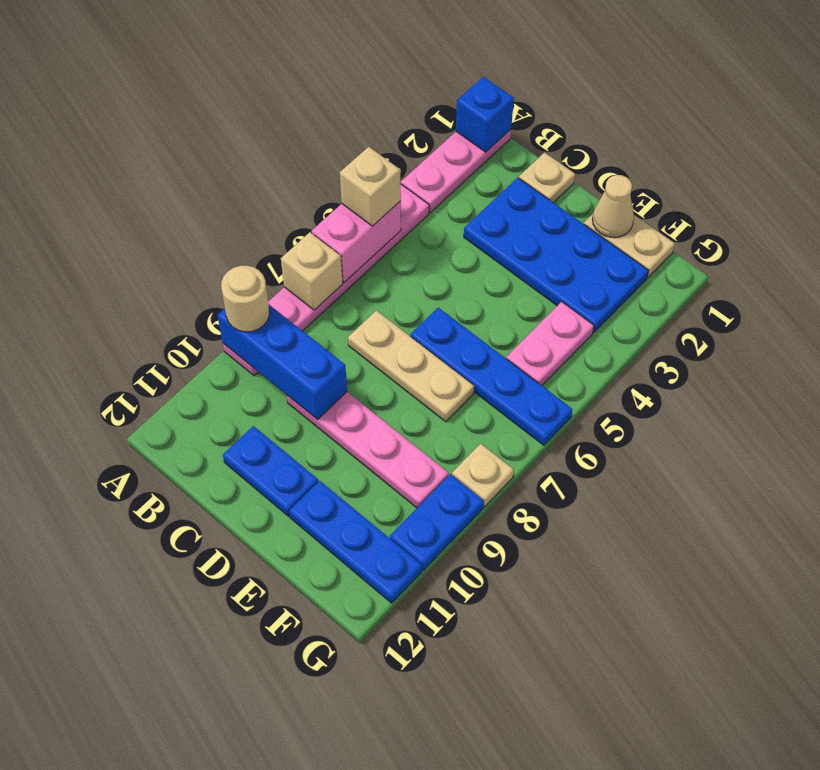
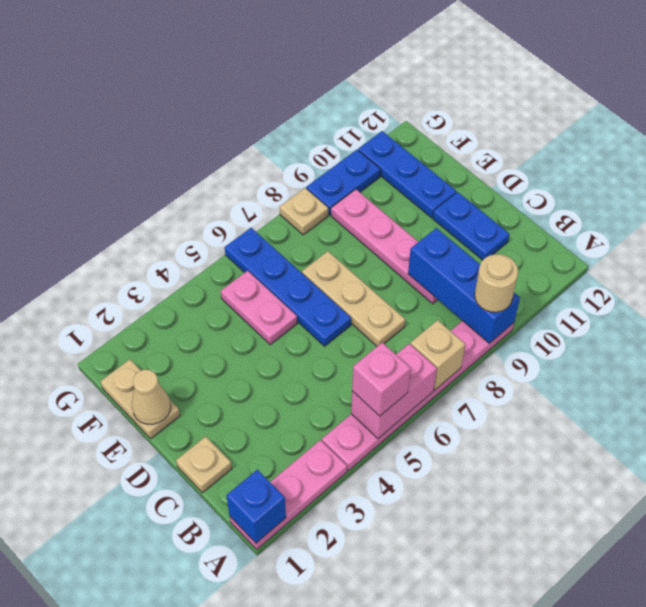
tan 1x1 brick [340,147,401,226] -> pink 1x1 brick [352,343,411,416]
blue 2x4 plate [464,178,648,332] -> none
pink 1x2 plate [506,302,594,385] -> pink 1x2 plate turned to [221,271,297,345]

